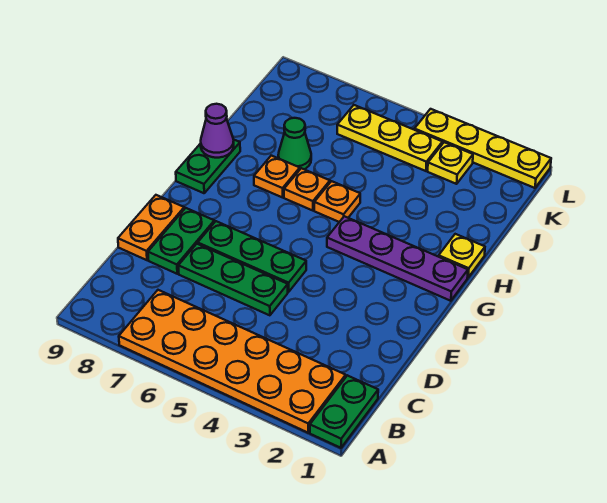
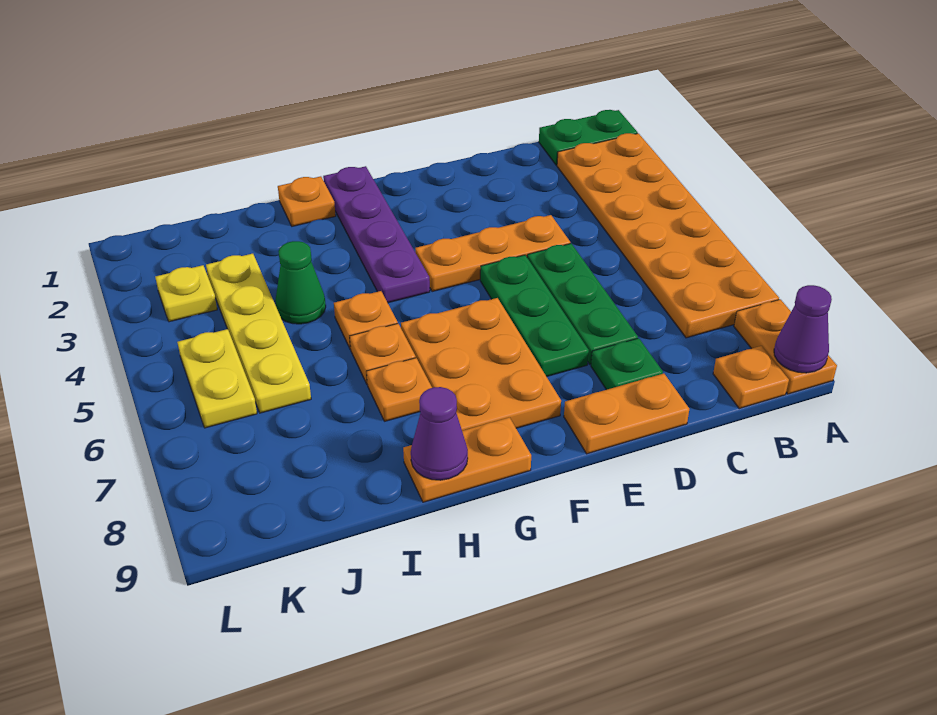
none -> orange 1x2 plate [734,299,837,394]
none -> purple 1x1 cone [774,285,832,373]
none -> orange 1x1 plate [713,346,789,408]
none -> orange 1x3 plate [415,215,570,292]
green 1x2 plate [148,208,214,274] -> green 1x1 plate [591,338,663,390]
none -> orange 2x3 plate [401,298,561,431]
green 1x2 plate [176,140,240,193] -> orange 1x2 plate [403,417,531,502]
yellow 1x1 plate [439,234,485,277] -> orange 1x1 plate [278,176,336,226]
green 1x1 cone [278,118,311,169] -> green 1x1 cone moved to [275,241,326,324]
yellow 1x3 plate [337,105,443,171] -> yellow 1x2 plate [177,329,257,428]
yellow 1x4 plate [414,109,551,188] -> yellow 1x4 plate moved to [206,254,311,413]

